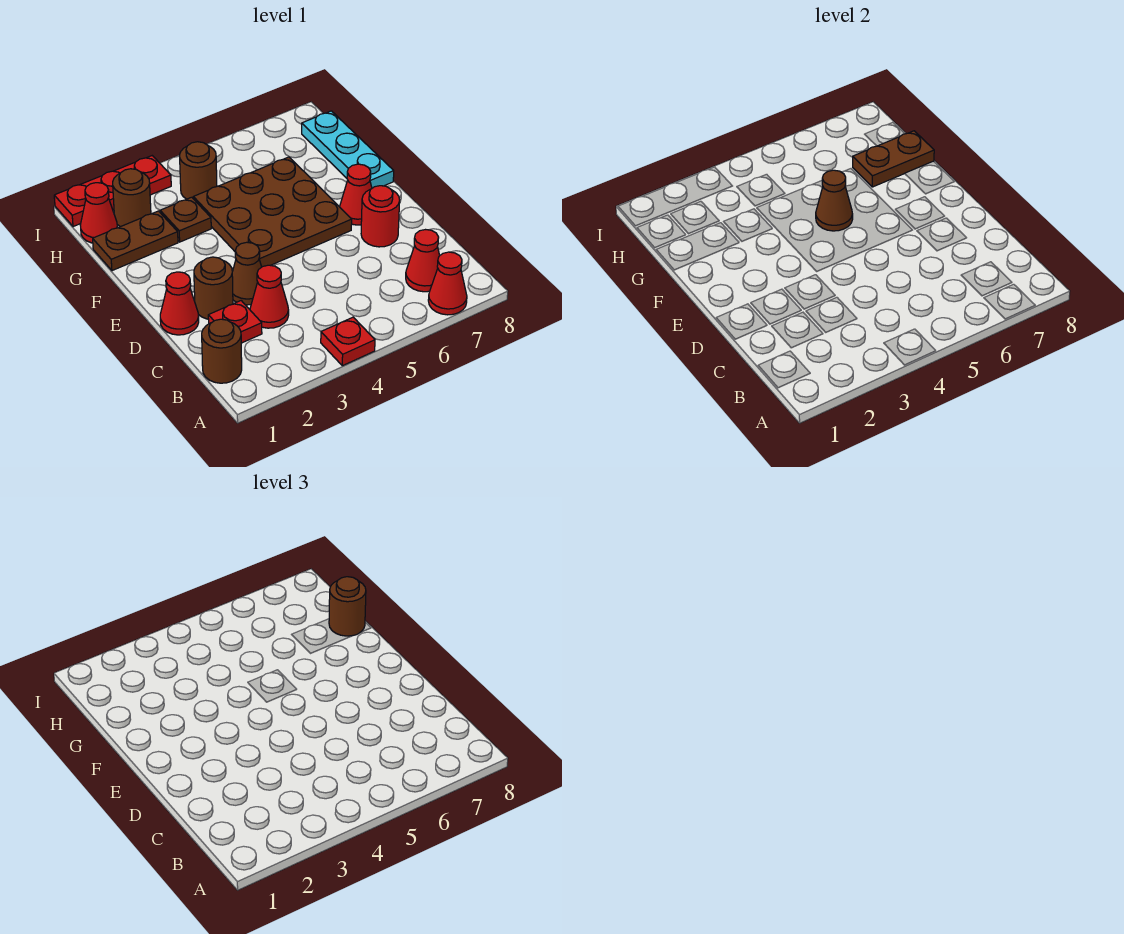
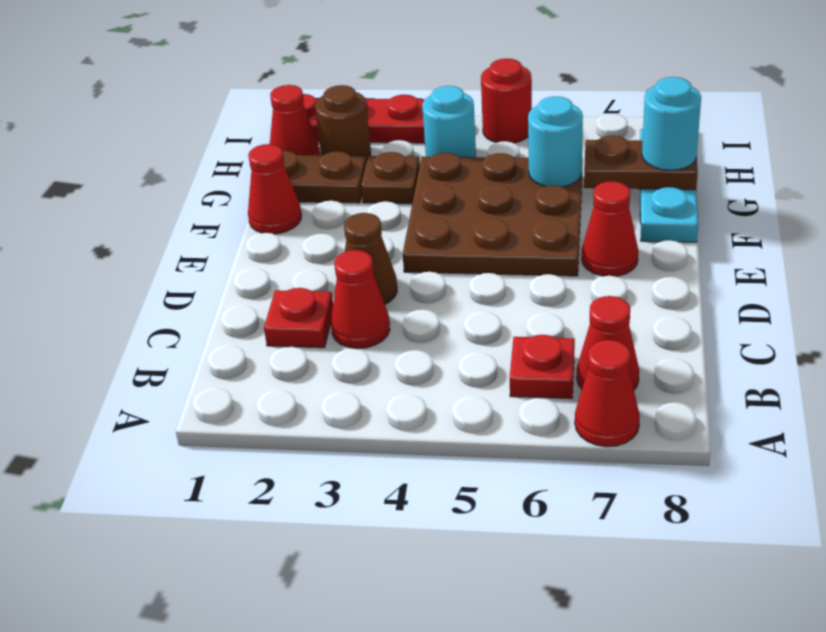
red 1x1 plate [321,317,375,366] -> red 1x1 plate moved to [510,335,575,399]
brown 1x1 round brick [202,319,242,383] -> none
red 1x1 cone [160,272,199,335] -> red 1x1 cone moved to [248,144,301,234]
brown 1x1 round brick [194,257,233,319] -> none
red 1x1 round brick [361,186,400,247] -> red 1x1 round brick moved to [481,59,532,143]
brown 1x1 cone [816,170,853,231] -> none
none -> cyan 1x1 round brick [528,96,583,187]
brown 1x1 round brick [329,577,366,636] -> cyan 1x1 round brick [642,77,701,170]
brown 1x1 round brick [180,142,217,199] -> cyan 1x1 round brick [422,86,476,157]

